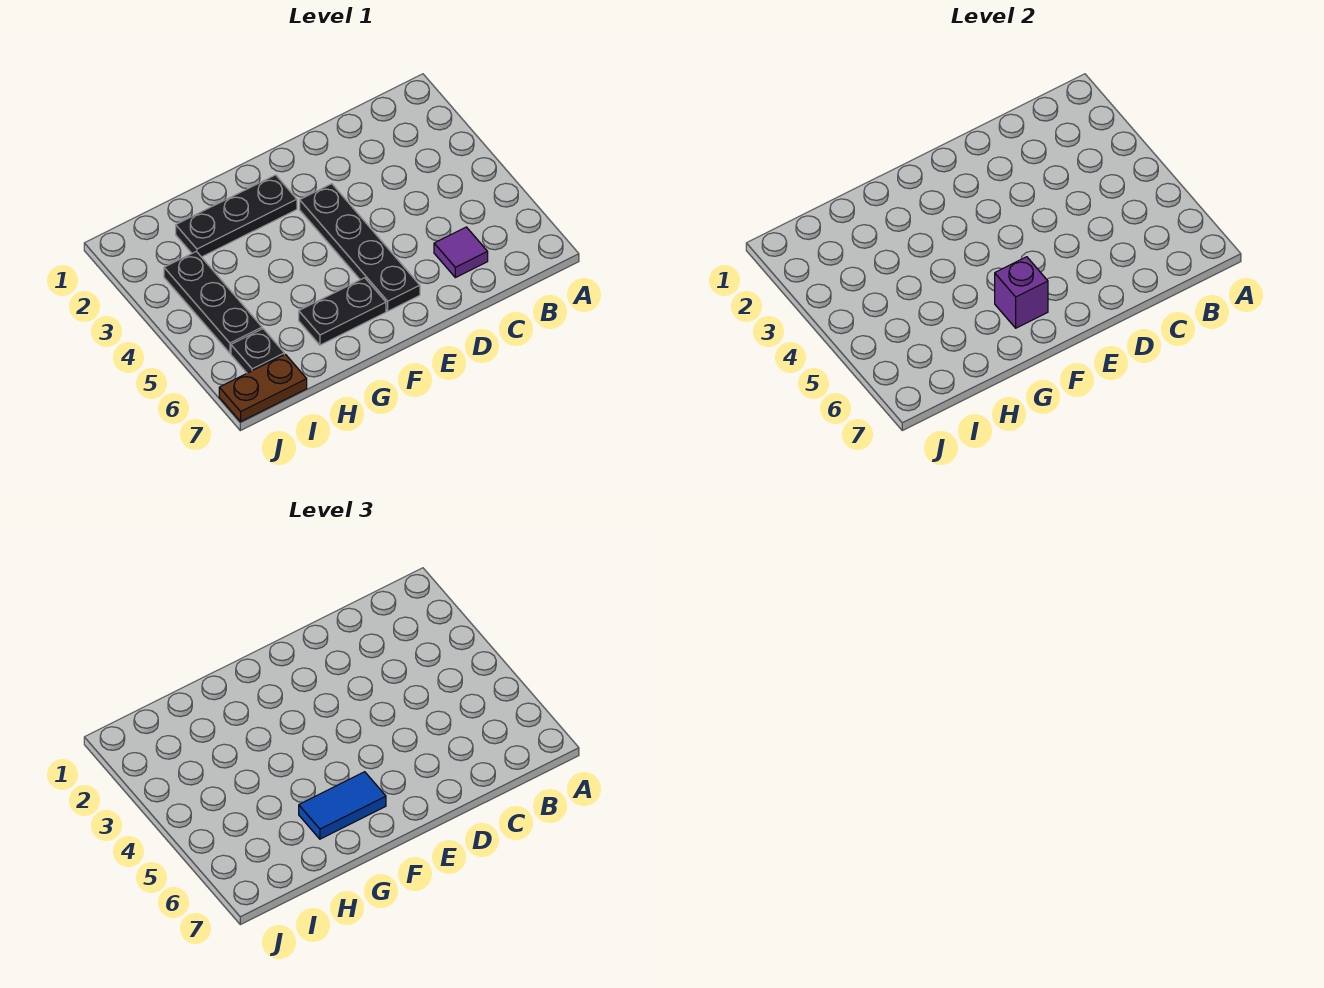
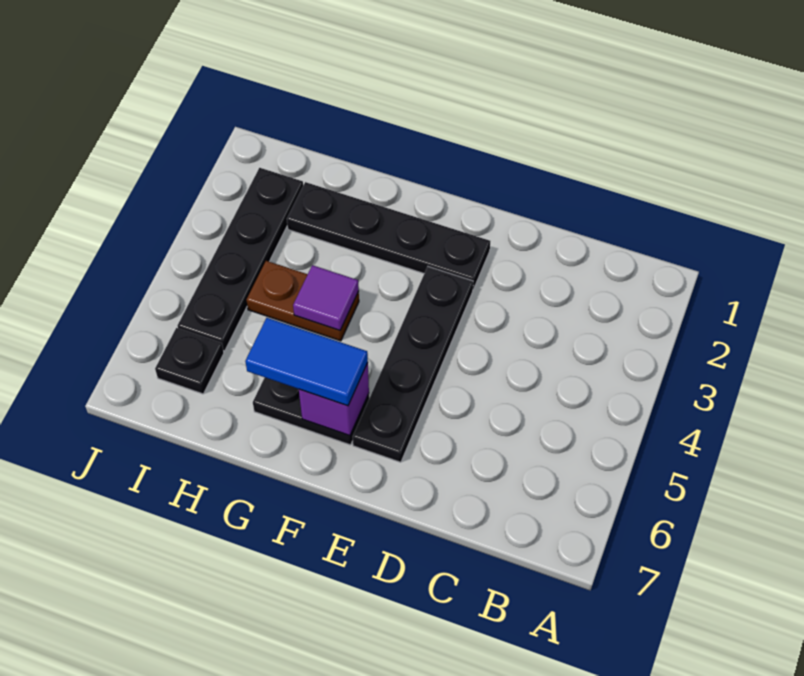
purple 1x1 tile [434,227,488,278] -> purple 1x1 tile moved to [293,265,359,330]
black 1x3 plate [176,175,297,257] -> black 1x4 plate [287,182,490,289]
black 1x3 plate [164,251,262,353] -> black 1x4 plate [178,168,303,351]
brown 1x2 plate [219,354,307,422] -> brown 1x2 plate moved to [247,261,359,341]

